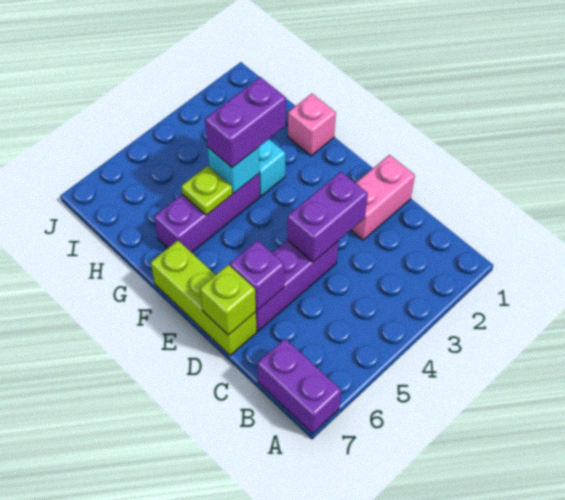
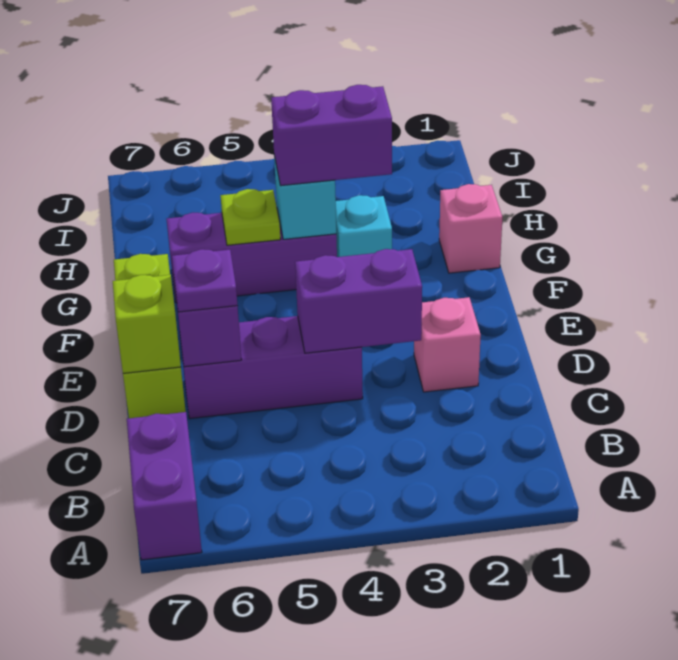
pink 1x2 brick [351,155,415,240] -> pink 1x1 brick [414,297,481,392]
none -> purple 1x1 plate [172,249,238,312]

